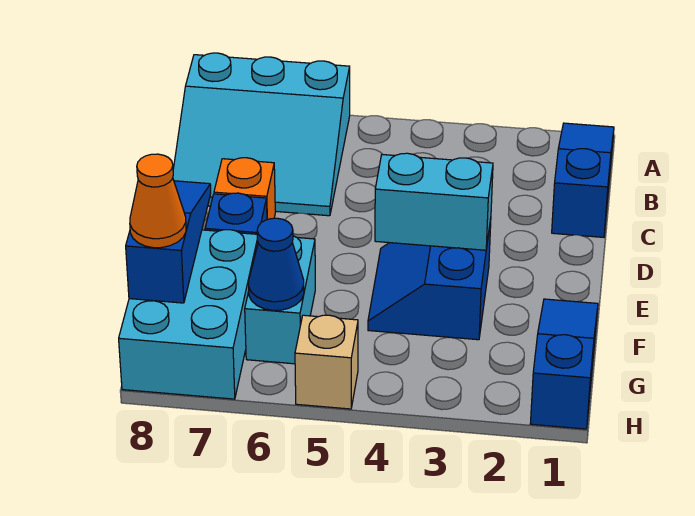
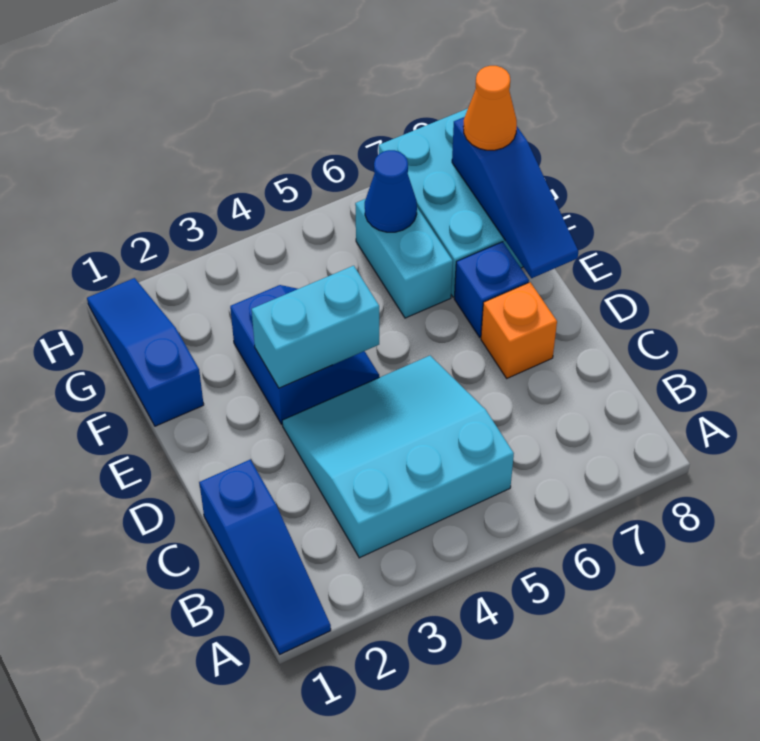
cyan 3x3 slope [173,53,350,216] -> cyan 3x3 slope moved to [282,356,514,558]
blue 1x3 slope [530,299,598,429] -> blue 1x3 slope turned to [87,278,204,426]
tan 1x1 brick [295,315,358,409] -> none

